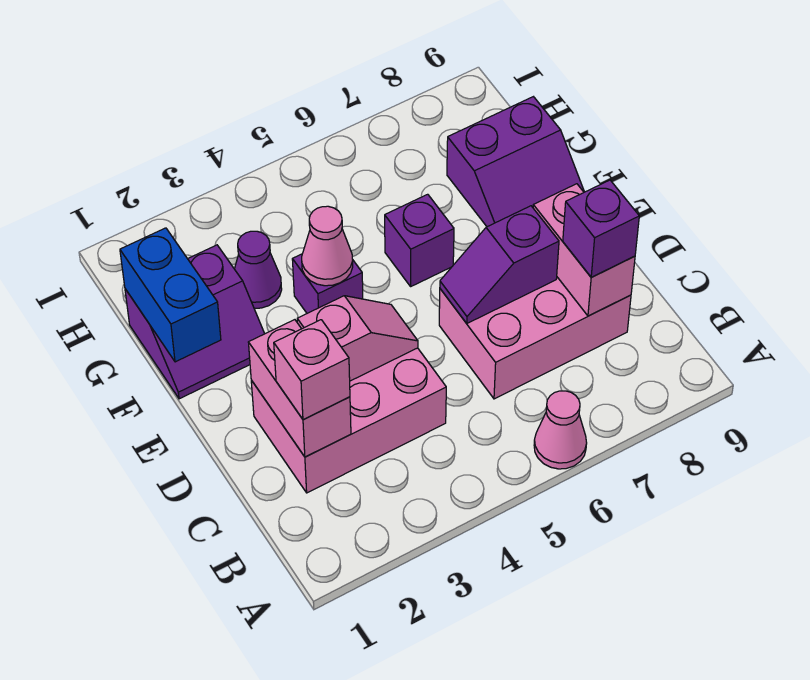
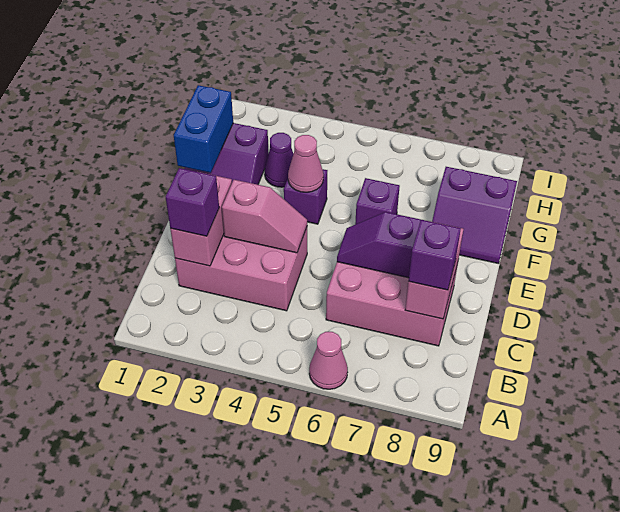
pink 1x1 brick [274,320,350,420] -> purple 1x1 brick [166,168,219,236]

